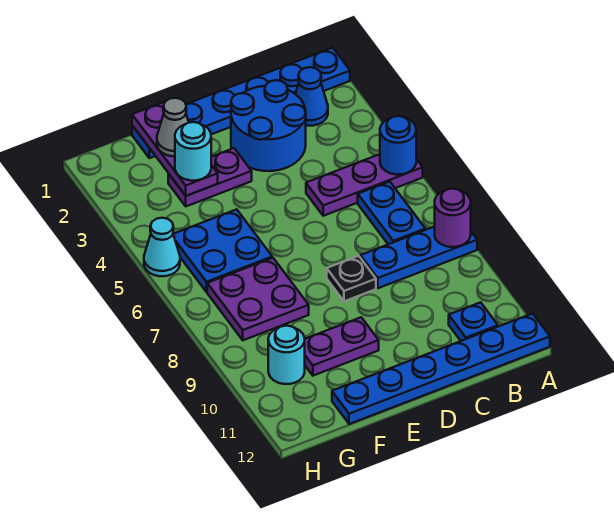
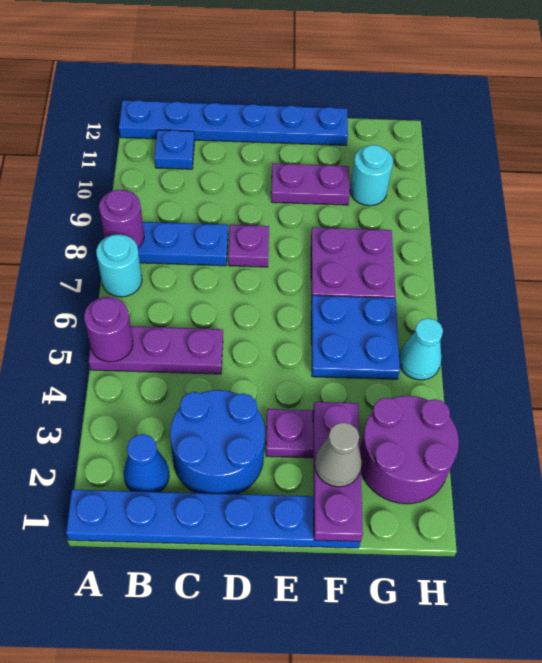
blue 1x1 round brick [380,116,416,175] -> purple 1x1 round brick [84,297,133,362]
blue 1x2 plate [358,182,425,244] -> none
black 1x1 plate [327,256,376,301] -> purple 1x1 plate [229,225,269,267]
cyan 1x1 round brick [175,122,211,181] -> cyan 1x1 round brick moved to [96,234,142,297]
none -> purple 2x2 round brick [360,396,459,504]

